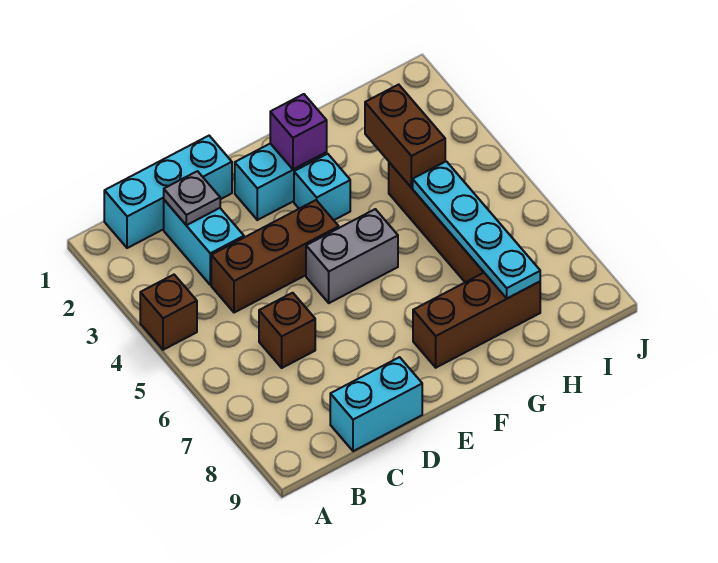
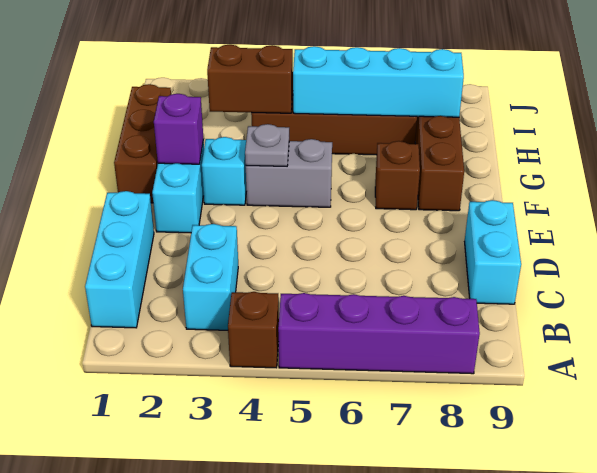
none -> purple 1x4 brick [278,293,480,374]
cyan 1x2 brick [164,200,244,285] -> cyan 1x2 brick turned to [183,224,238,330]
grey 1x1 plate [164,171,220,225] -> grey 1x1 plate moved to [245,124,289,166]
brown 1x3 brick [211,200,339,313] -> brown 1x3 brick moved to [114,84,171,203]
brown 1x1 brick [259,293,315,368] -> brown 1x1 brick moved to [375,141,420,210]
grey 1x2 brick [306,209,398,303] -> grey 1x2 brick turned to [246,139,332,207]
cyan 1x4 plate [413,161,540,298] -> cyan 1x4 brick [293,46,464,117]

